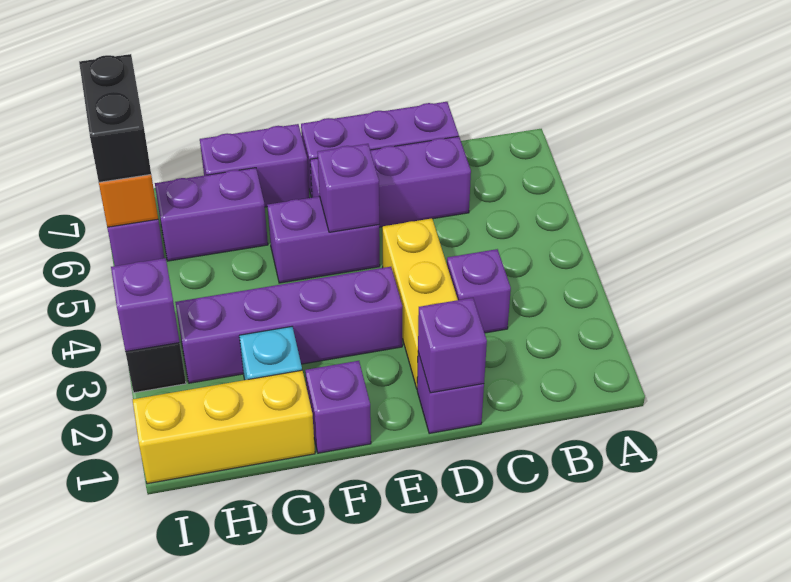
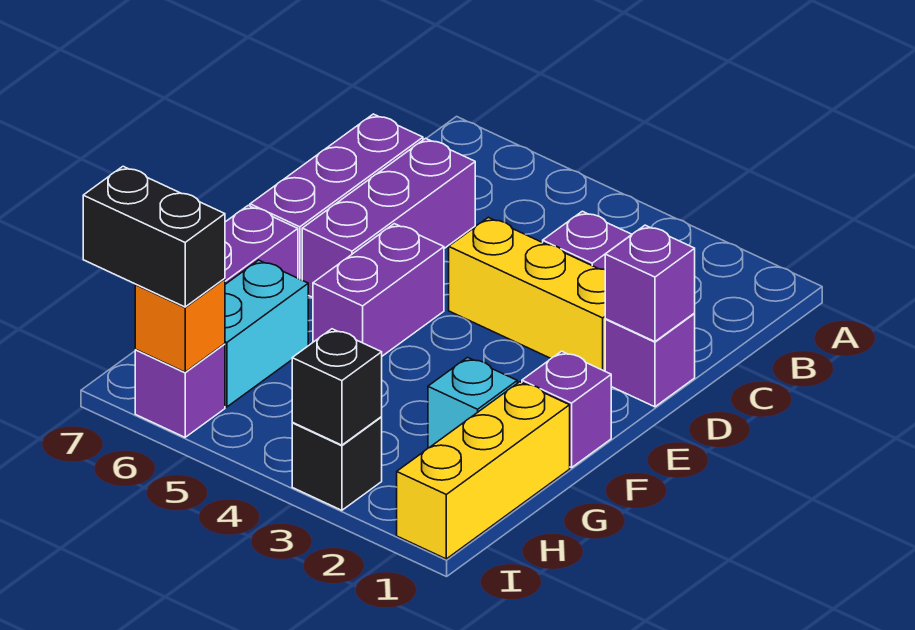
purple 1x4 brick [175,267,402,383] -> none
purple 1x1 brick [317,144,379,232] -> none
purple 1x2 brick [155,168,268,261] -> cyan 1x2 brick [225,260,308,407]
purple 1x1 brick [111,258,180,352] -> black 1x1 brick [292,329,382,445]

